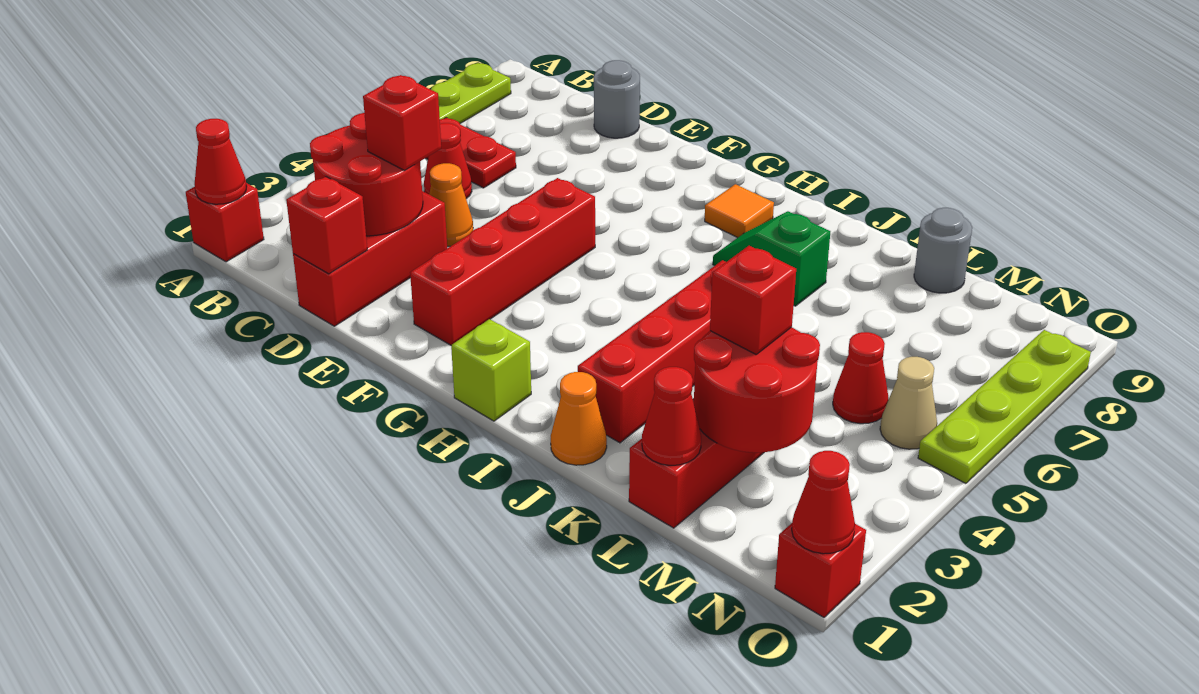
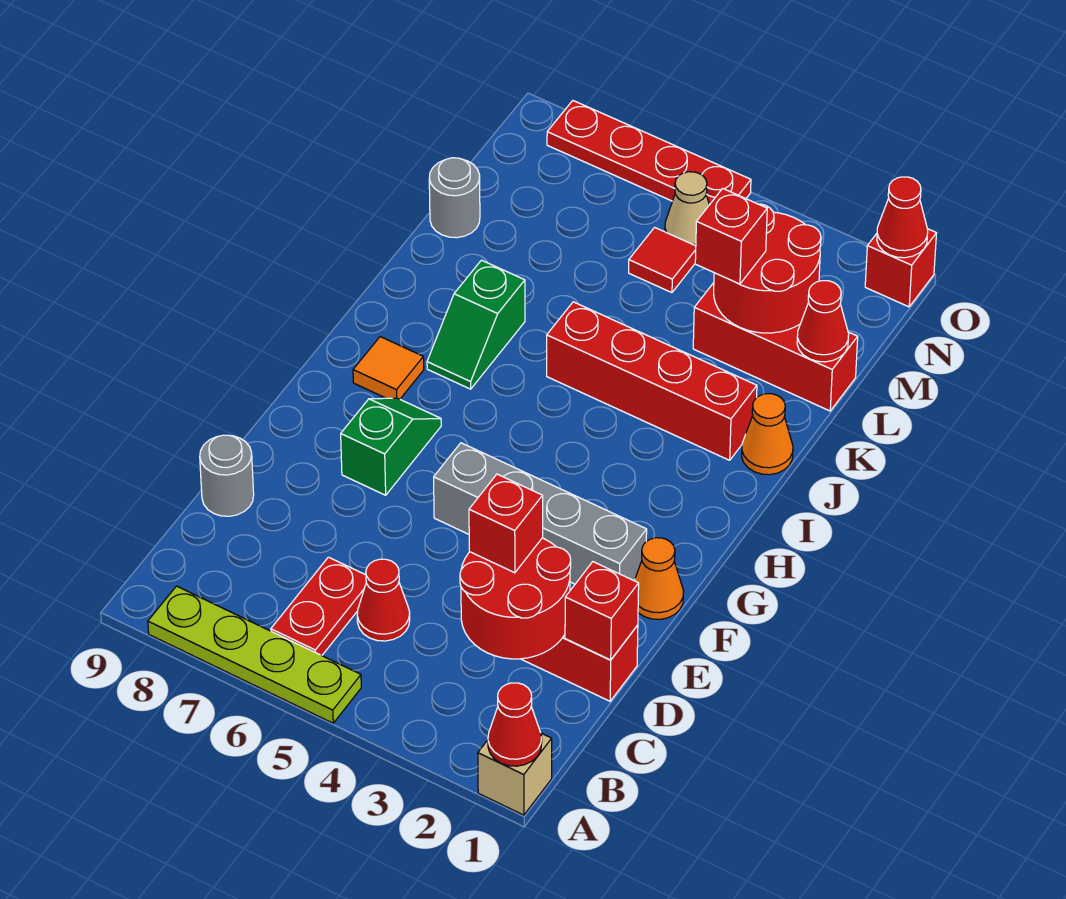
red 1x1 brick [186,183,264,262] -> tan 1x1 brick [478,733,552,815]
orange 1x1 cone [429,163,473,246] -> orange 1x1 cone moved to [634,538,684,619]
red 1x4 brick [410,178,595,345] -> grey 1x4 brick [434,443,647,584]
none -> green 1x2 slope [341,398,441,495]
lime 1x1 brick [451,319,531,421] -> none
red 1x1 cone [833,332,889,424] -> red 1x1 tile [629,227,696,293]
lime 1x4 plate [918,330,1091,483] -> red 1x4 plate [547,101,751,205]

